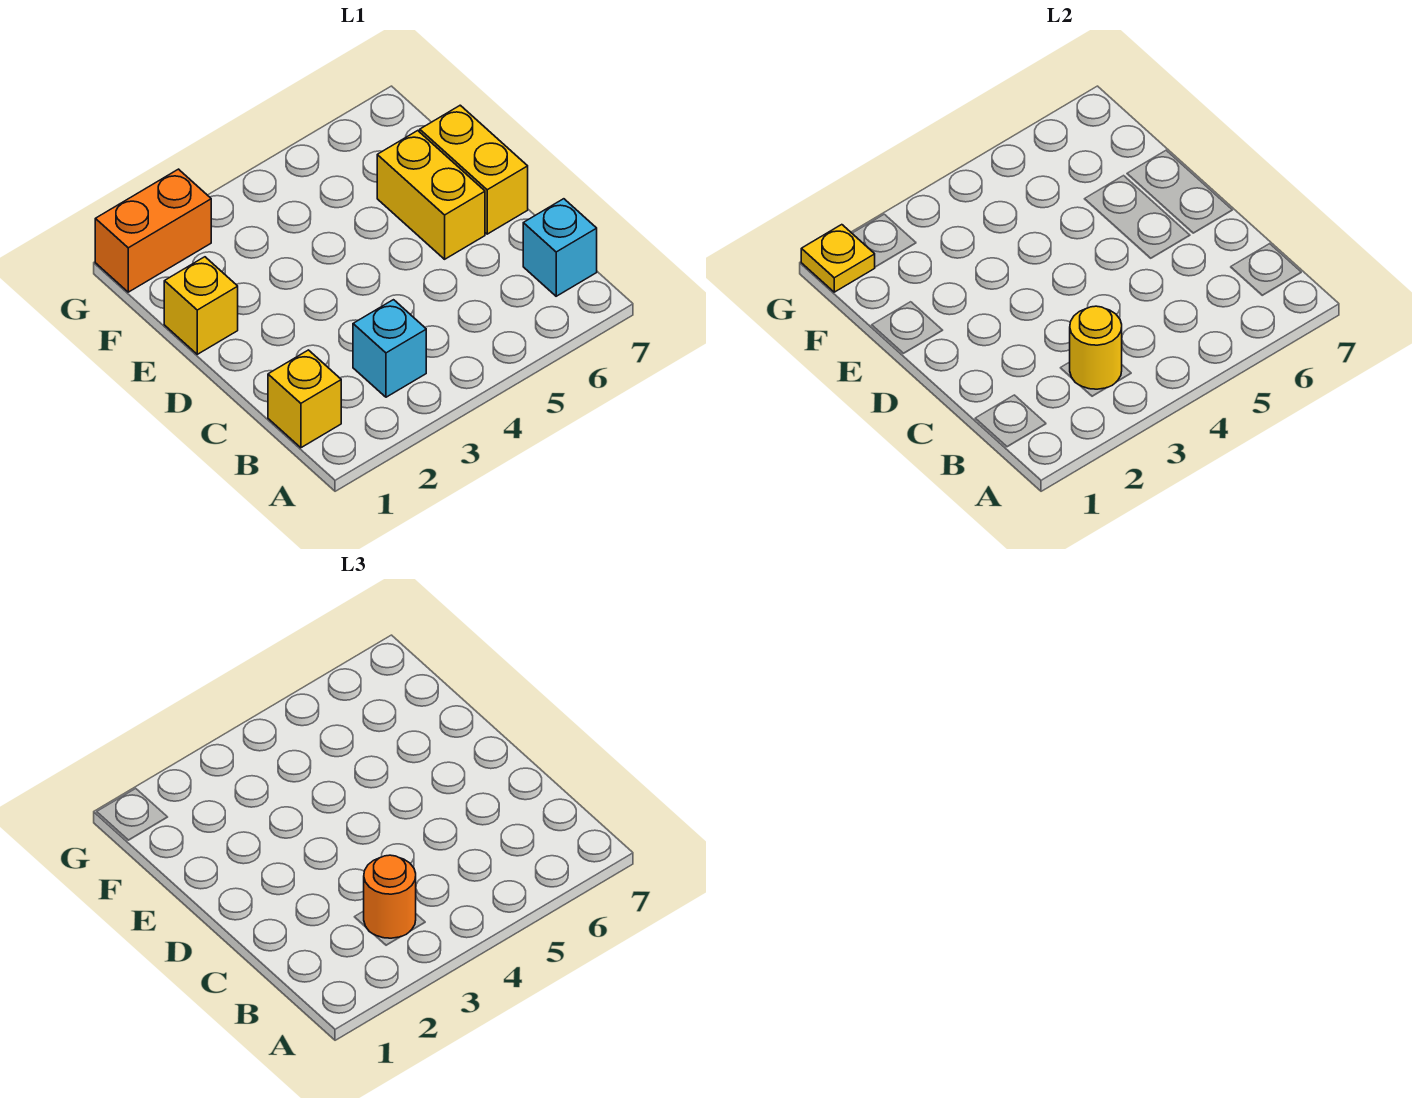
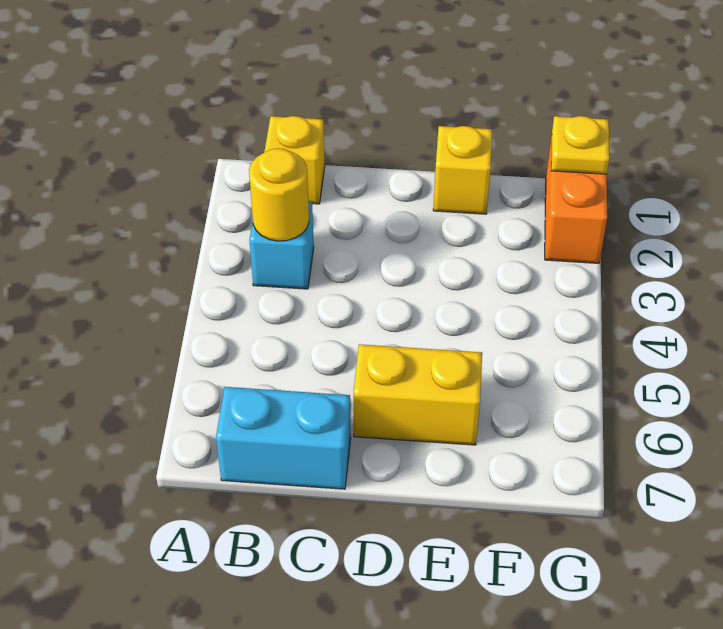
orange 1x1 round brick [364,855,416,938] -> none
cyan 1x1 brick [523,199,597,296] -> cyan 1x2 brick [216,387,351,489]
yellow 1x2 brick [420,105,528,234] -> none

